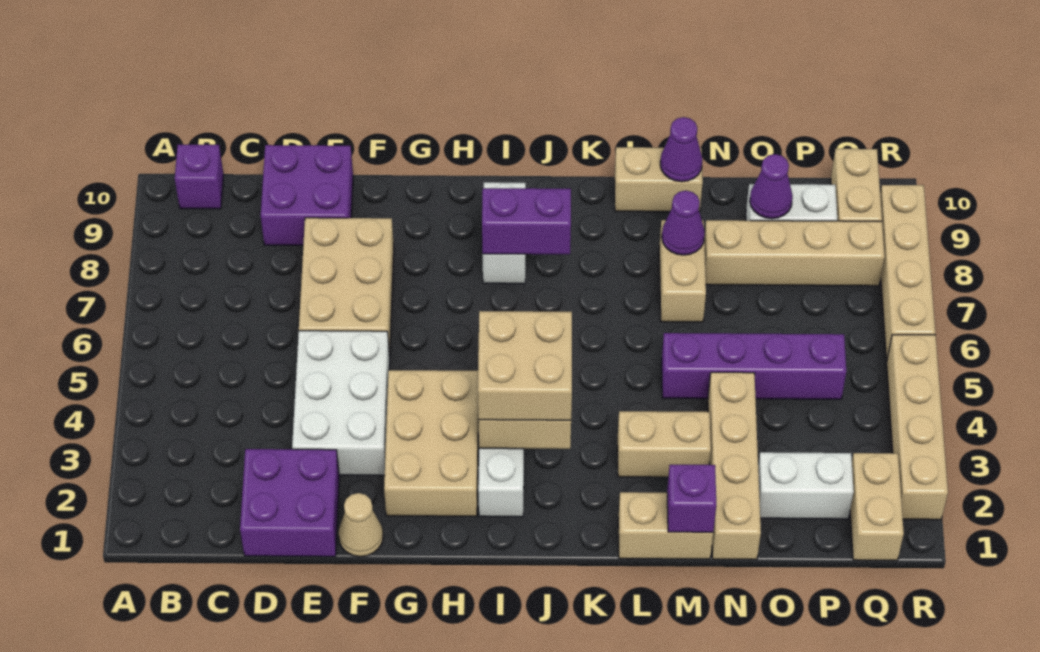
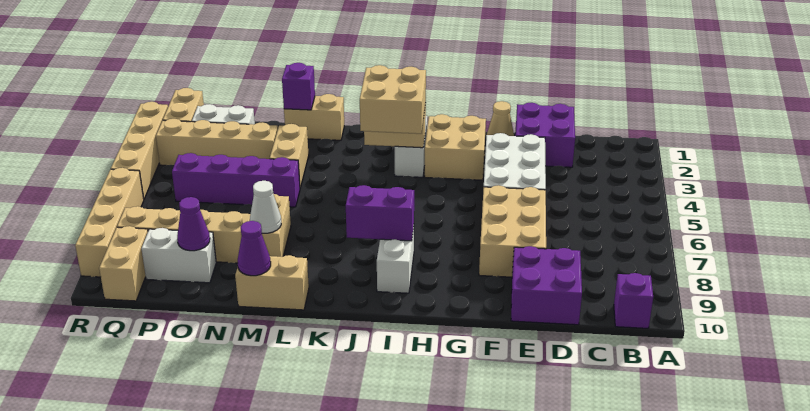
tan 2x3 brick [384,370,479,516] -> tan 2x2 brick [425,114,486,180]
tan 1x2 brick [618,411,711,477] -> tan 1x2 brick turned to [270,124,309,188]
purple 1x1 cone [662,191,705,255] -> white 1x1 cone [250,181,281,233]
tan 1x4 brick [708,372,761,559] -> tan 1x4 brick turned to [156,119,278,165]

